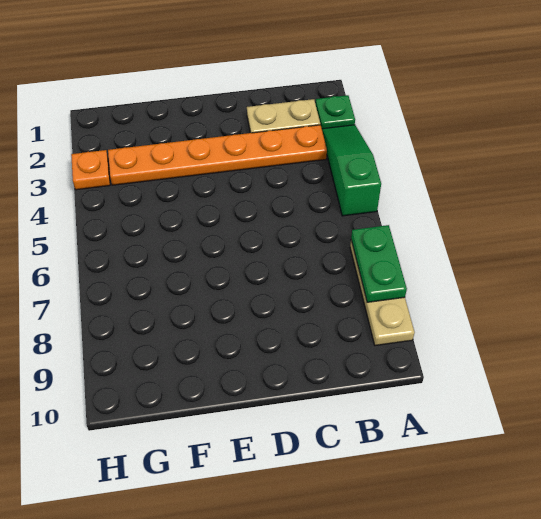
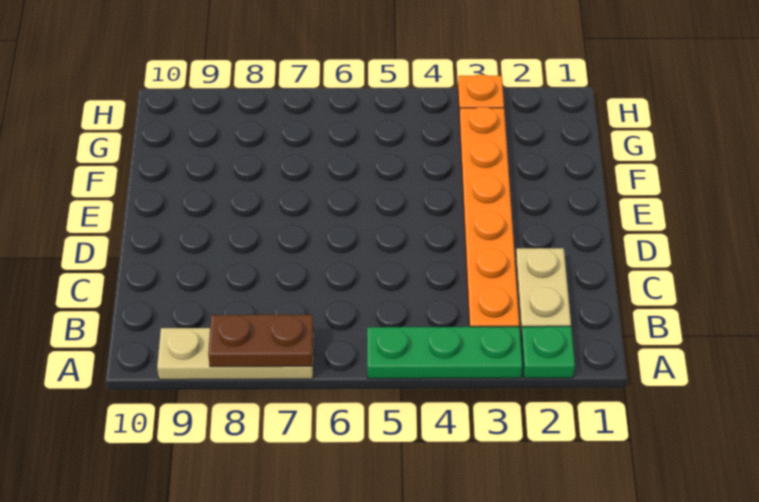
green 1x3 slope [322,125,381,216] -> green 1x3 plate [367,327,523,379]
green 1x2 plate [351,225,407,302] -> brown 1x2 plate [208,315,313,367]

